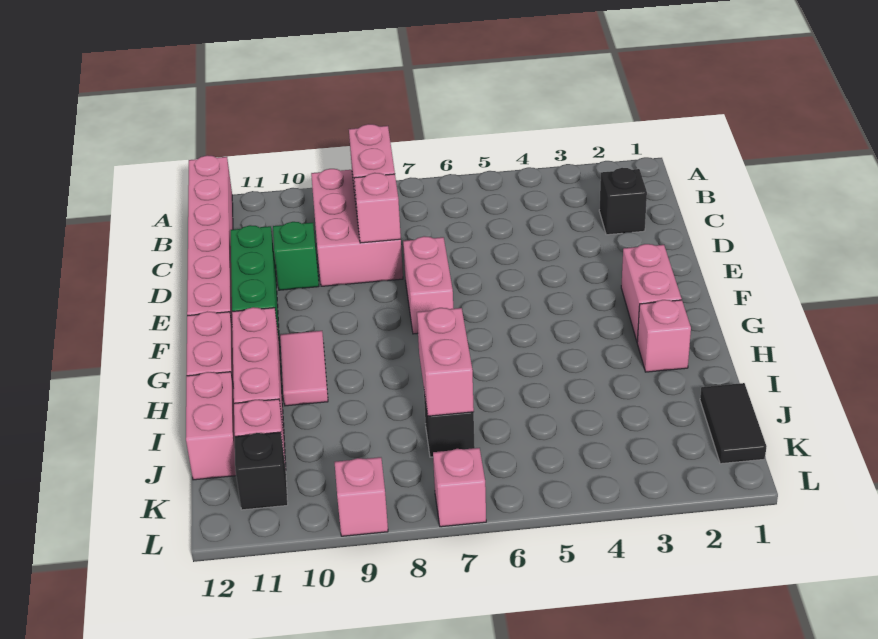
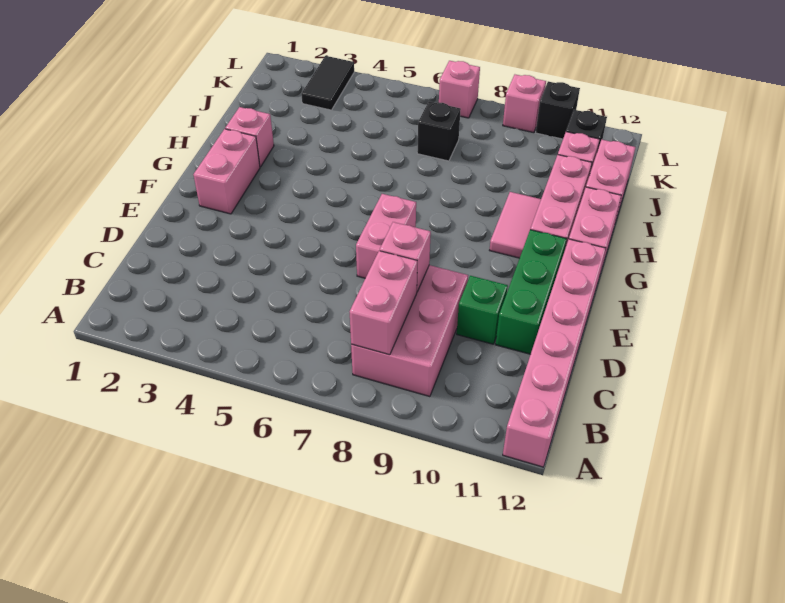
black 1x1 brick [599,168,647,235] -> black 1x1 brick moved to [536,81,580,139]
pink 1x2 brick [417,308,474,416] -> none
black 1x2 tile [700,383,766,464] -> black 1x2 tile moved to [301,56,354,110]

